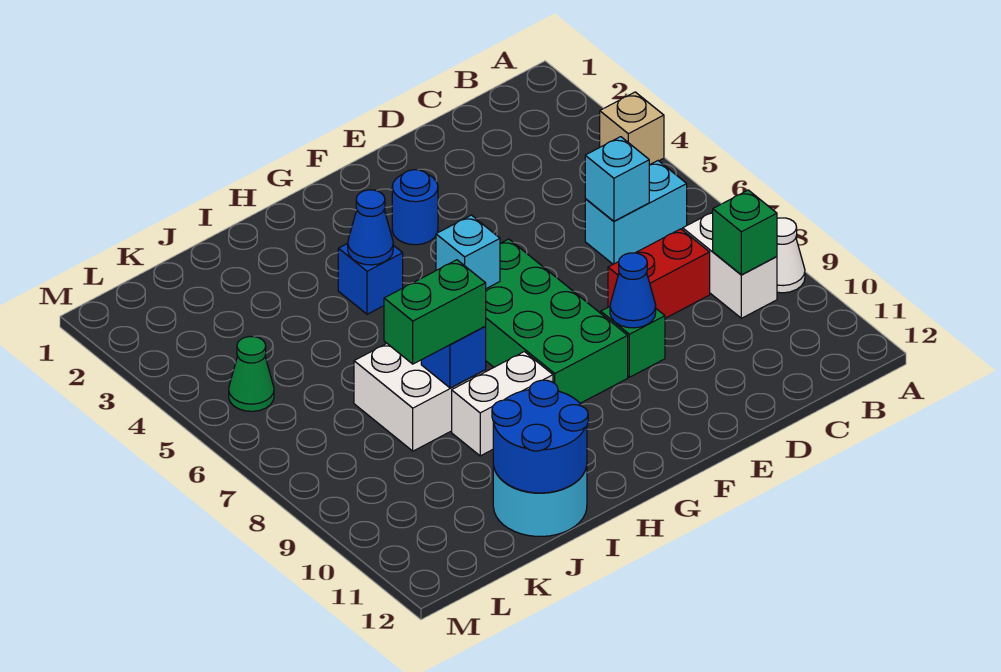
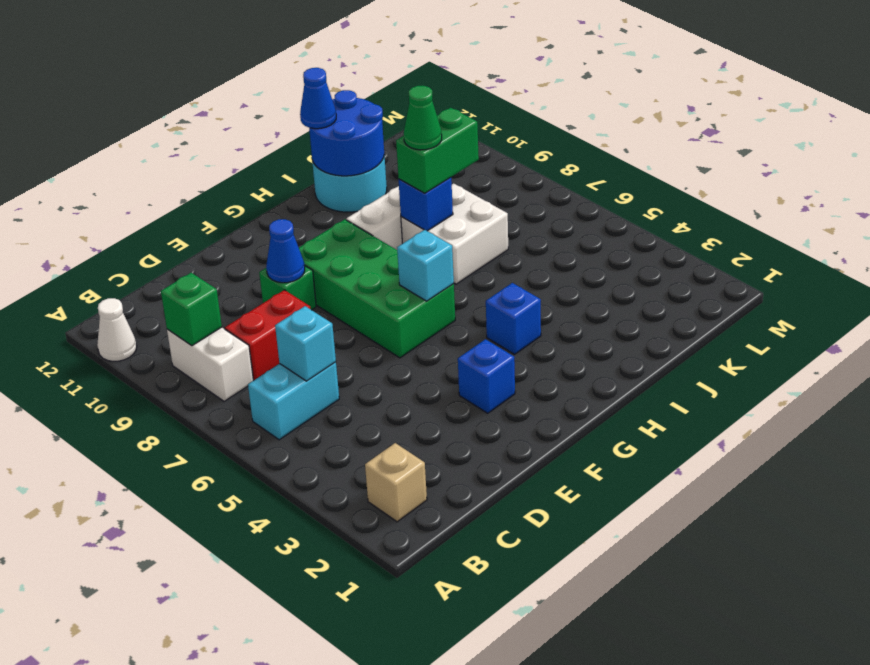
tan 1x1 brick [600,92,664,165] -> tan 1x1 brick moved to [365,443,427,522]
white 1x1 cone [777,218,805,293] -> white 1x1 cone moved to [97,298,137,361]
blue 1x1 round brick [392,170,438,245] -> blue 1x1 brick [458,339,515,413]
blue 1x1 cone [348,190,393,265] -> blue 1x1 cone moved to [300,68,336,129]
green 1x1 cone [229,337,274,411] -> green 1x1 cone moved to [404,86,442,150]

